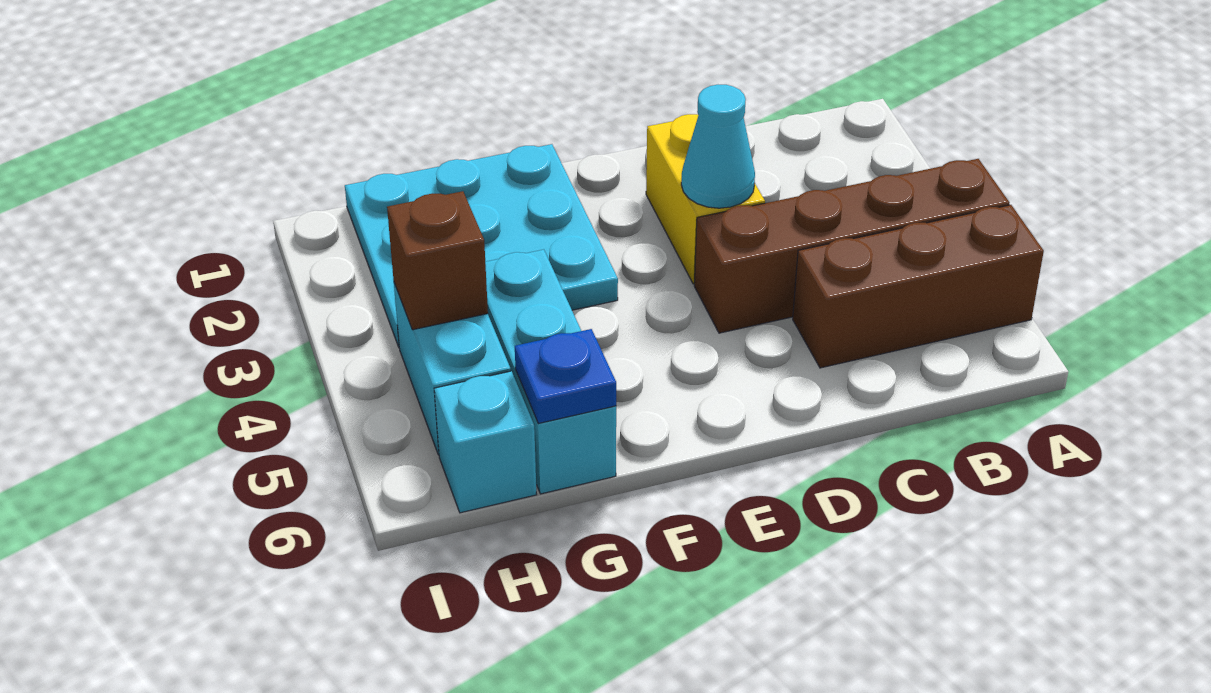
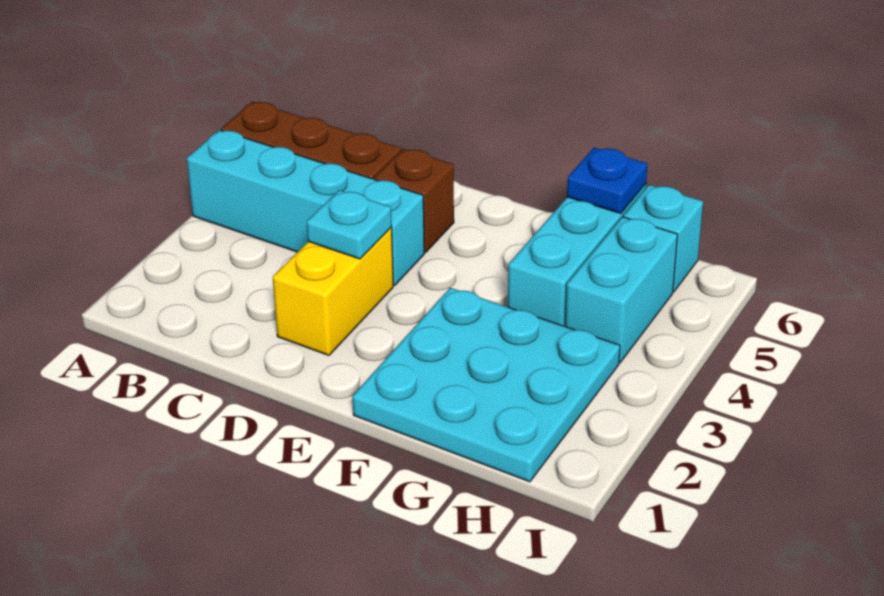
brown 1x4 brick [694,159,1010,333] -> cyan 1x4 brick [187,130,424,285]
cyan 1x1 cone [681,85,755,208] -> cyan 1x1 plate [307,190,392,259]
brown 1x1 brick [387,191,488,330] -> brown 1x1 brick moved to [374,149,454,253]

